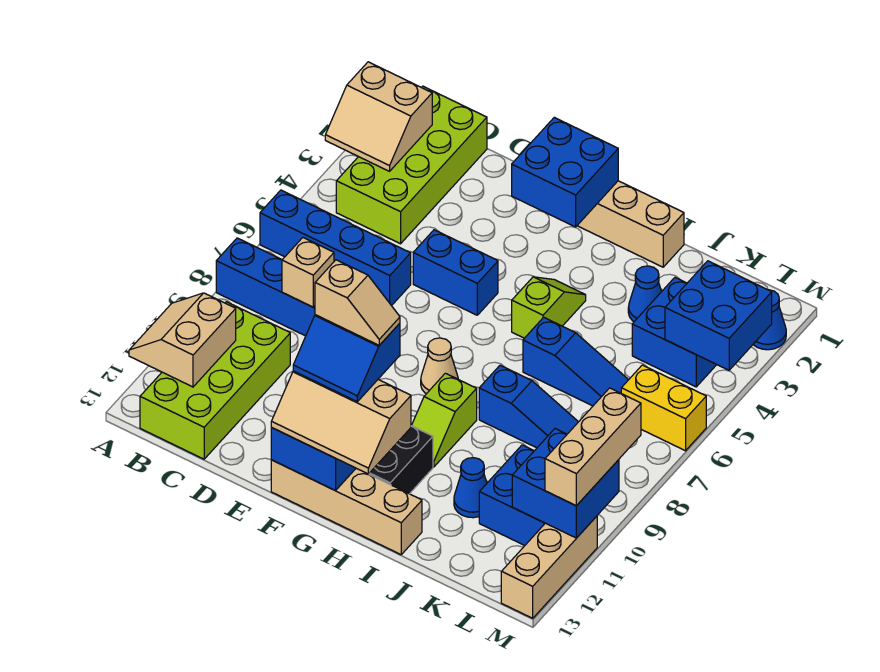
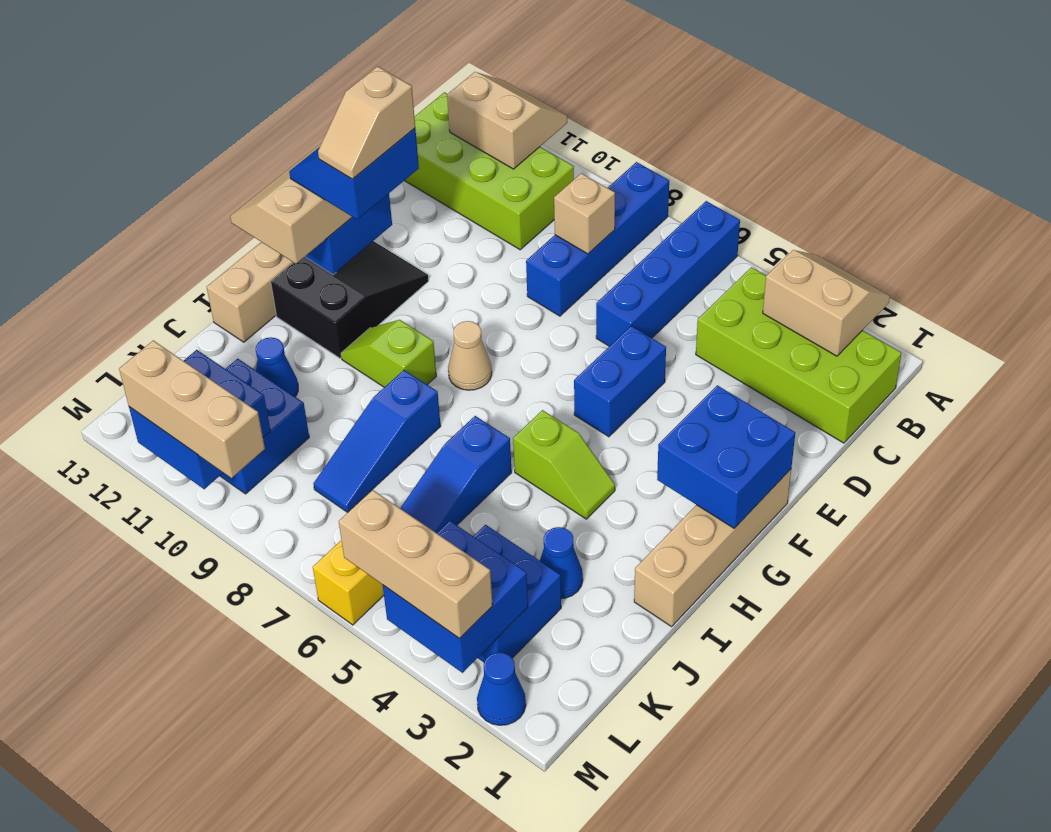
tan 2x2 slope [325,62,432,171] -> tan 2x2 slope turned to [763,250,890,356]
tan 1x3 brick [501,516,597,618] -> tan 1x3 brick moved to [339,490,493,639]

